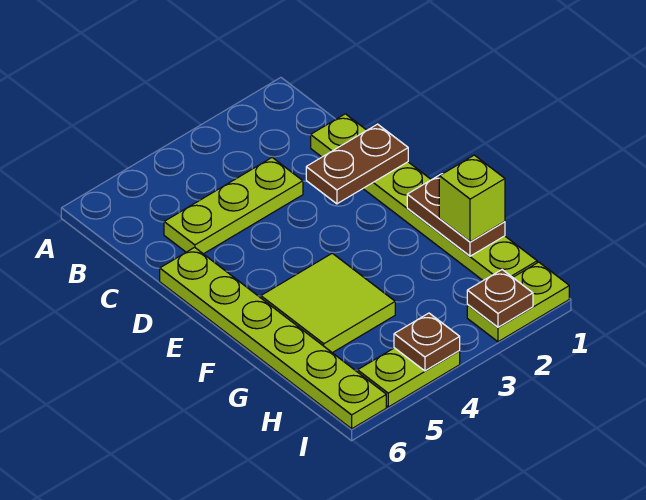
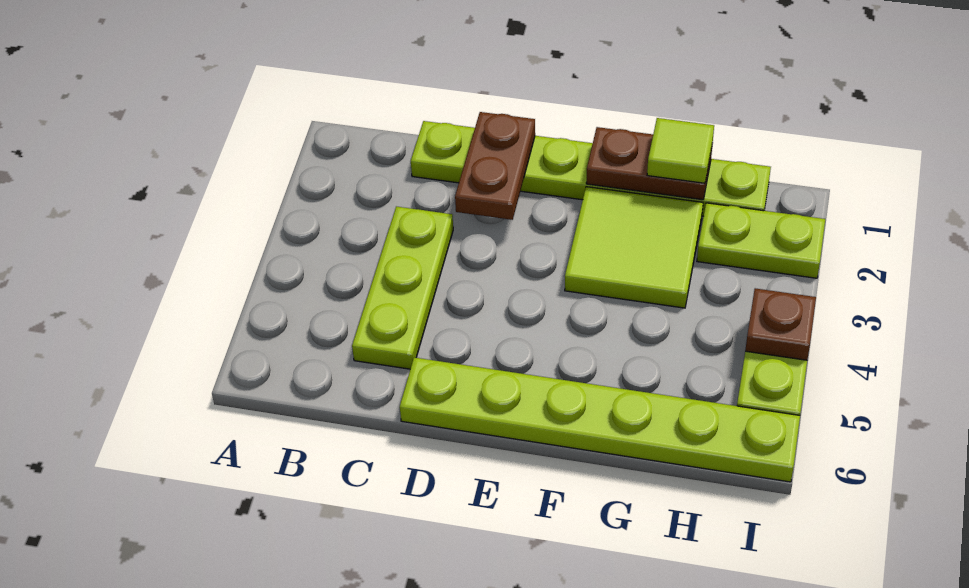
lime 2x2 tile [261,253,395,353] -> lime 2x2 tile moved to [565,187,703,308]
lime 1x1 brick [439,155,505,242] -> lime 1x1 tile [647,118,714,183]
lime 1x2 plate [467,262,569,342] -> lime 1x2 plate turned to [697,203,825,278]
brown 1x1 plate [467,270,533,327] -> none

